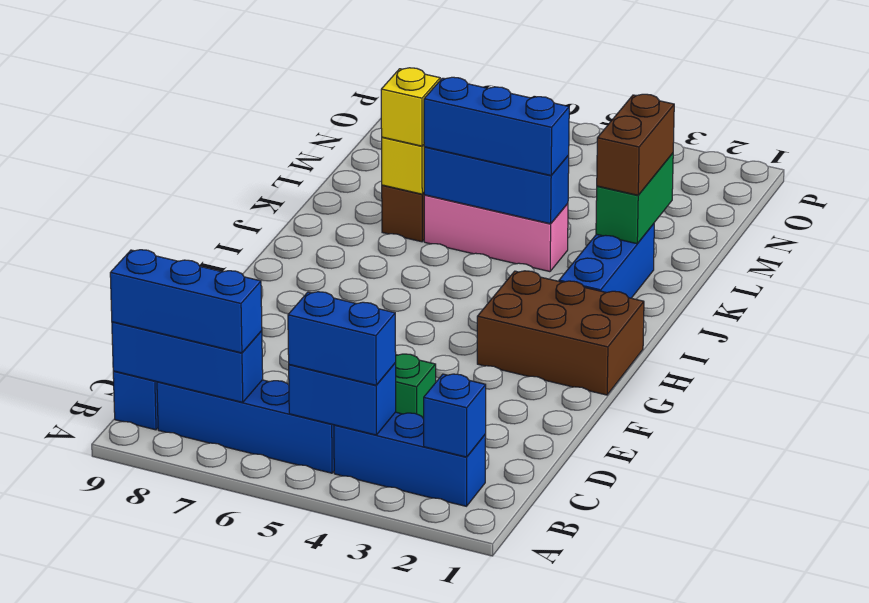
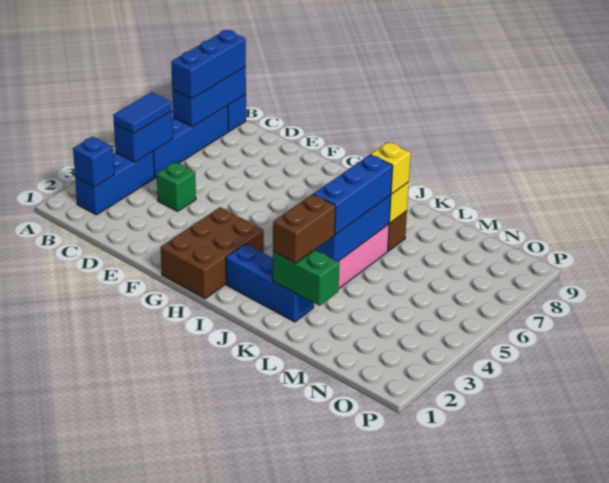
blue 1x2 brick [288,292,396,385] -> blue 1x2 tile [113,92,172,134]
brown 1x2 brick [597,94,674,195] -> brown 1x2 brick turned to [273,194,336,263]

